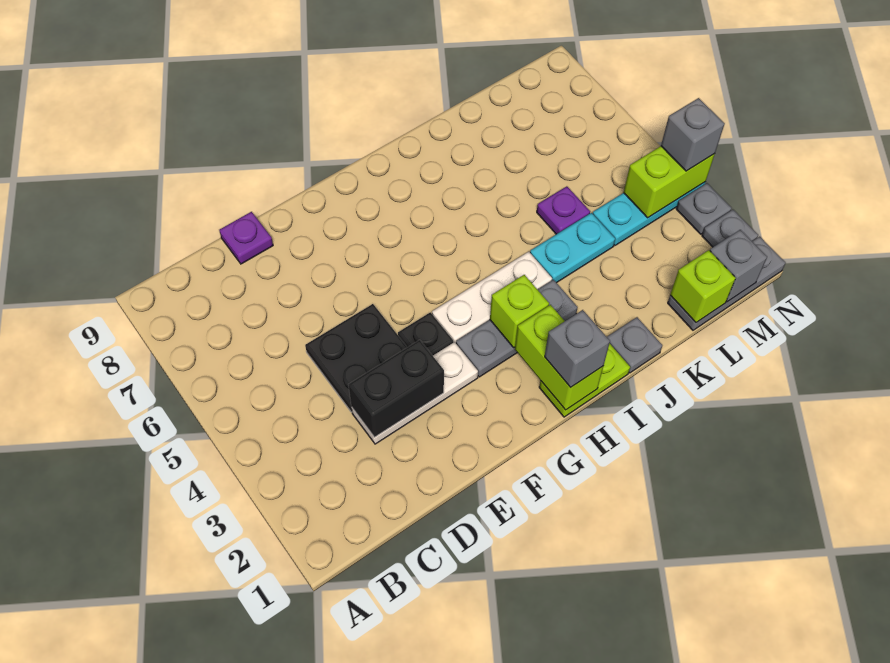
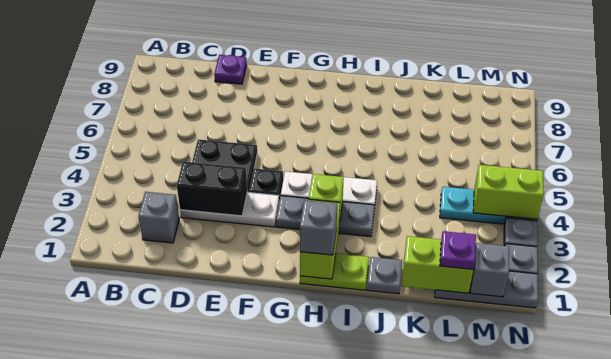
cyan 1x2 plate [530,213,615,283] -> none
purple 1x1 plate [537,186,590,234] -> purple 1x1 plate moved to [440,231,476,269]
lime 1x1 brick [670,250,736,322] -> lime 1x2 brick [402,236,473,293]
grey 1x1 brick [661,98,725,171] -> grey 1x1 brick moved to [138,192,179,243]

